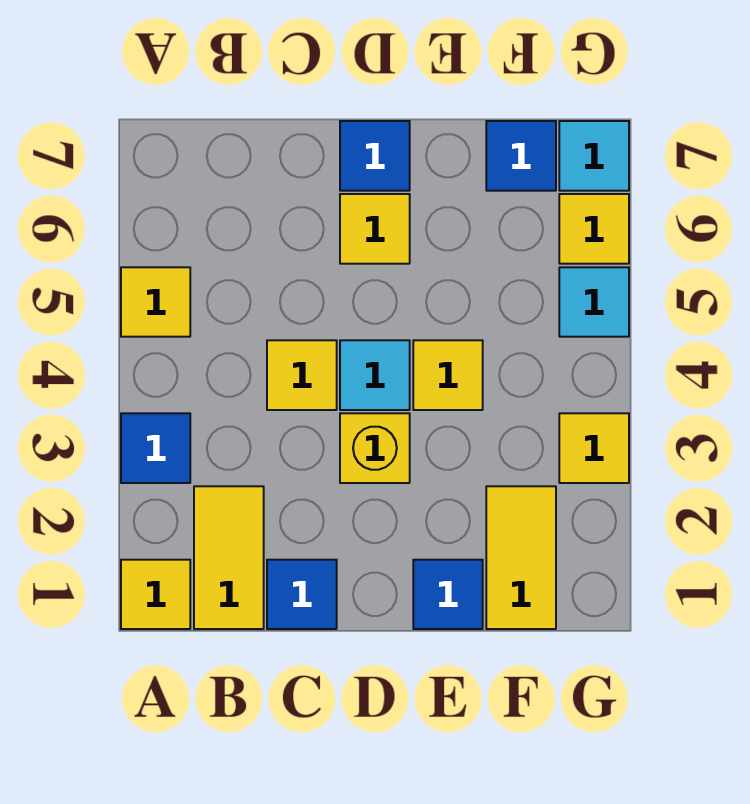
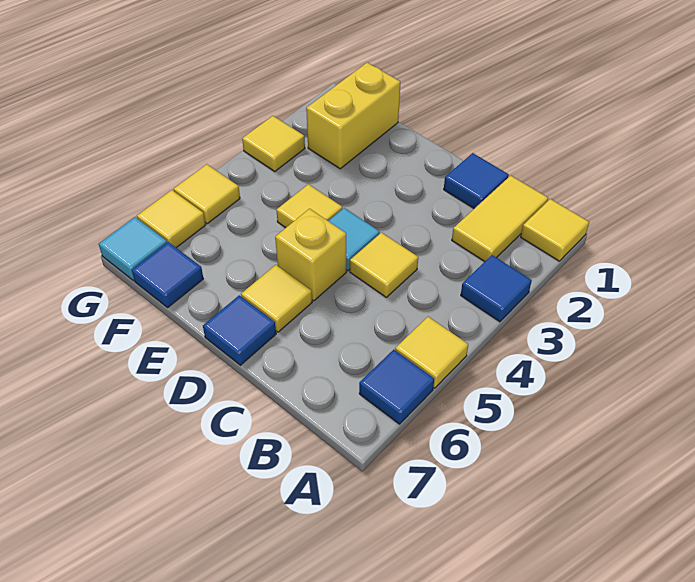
yellow 1x1 brick [340,413,410,483] -> yellow 1x1 brick moved to [275,209,346,301]
blue 1x1 tile [413,560,483,629] -> blue 1x1 tile moved to [359,350,434,424]
yellow 1x2 tile [486,486,556,629] -> yellow 1x2 brick [306,62,400,169]
cyan 1x1 tile [559,267,629,337] -> yellow 1x1 tile [174,164,240,224]

